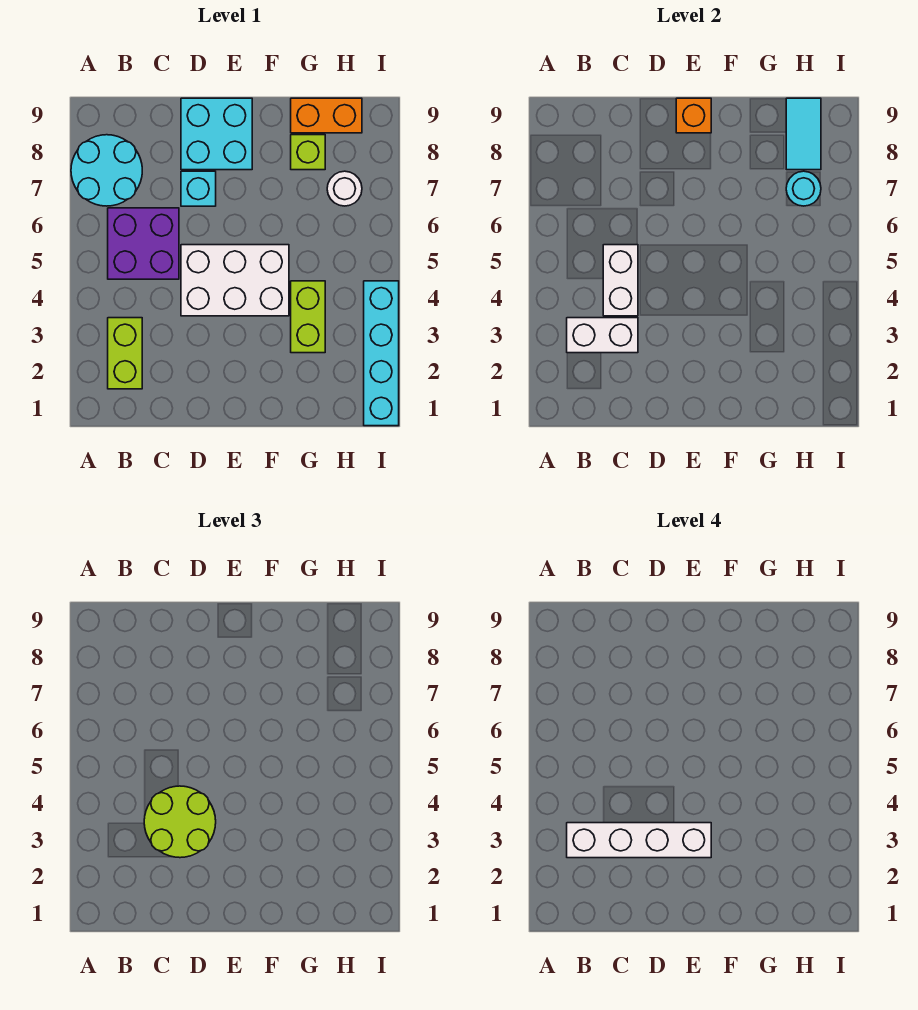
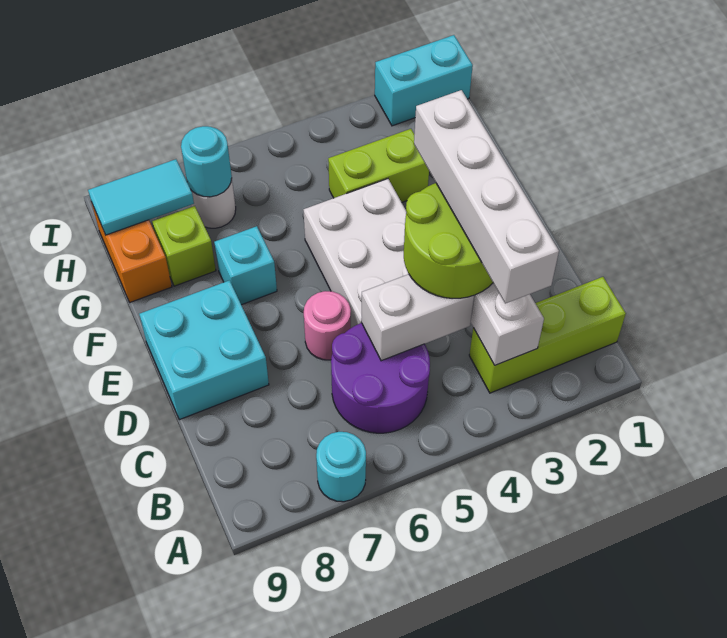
cyan 2x2 round brick [71,135,142,206] -> cyan 1x1 round brick [316,432,366,502]
lime 1x2 brick [108,318,142,389] -> lime 1x3 brick [469,277,626,393]
purple 2x2 brick [108,208,179,279] -> purple 2x2 round brick [331,323,430,433]
none -> pink 1x1 round brick [304,291,351,360]
cyan 1x1 brick [181,171,216,206] -> cyan 1x1 brick moved to [214,226,277,305]
orange 1x1 brick [676,98,711,133] -> none
cyan 1x4 brick [364,281,399,426] -> cyan 1x2 brick [375,35,473,126]

